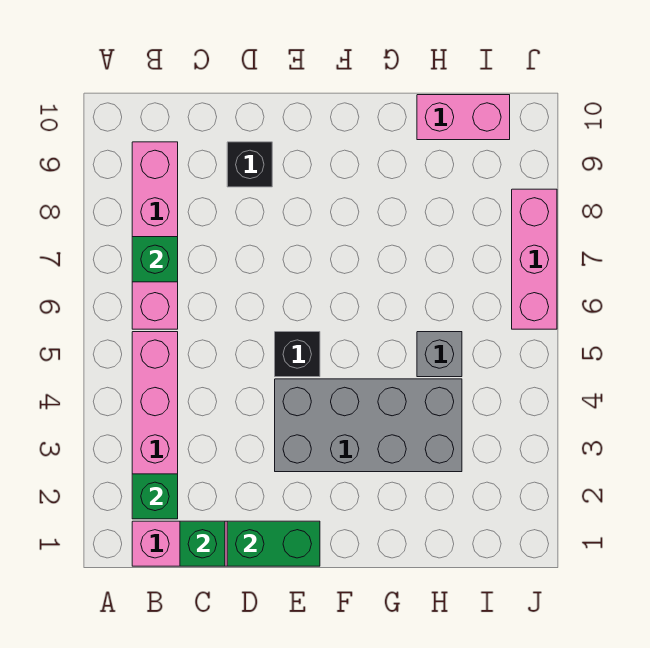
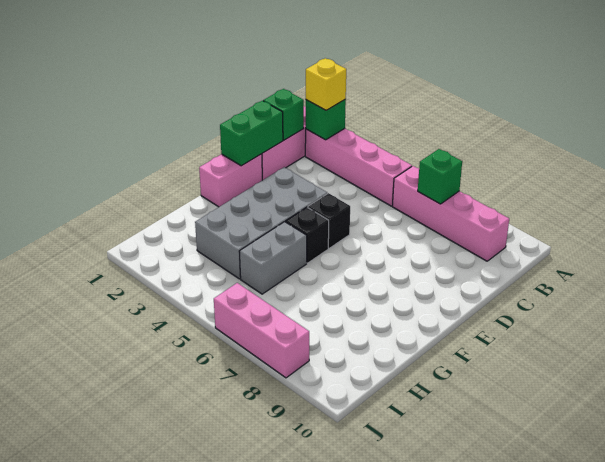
none -> yellow 1x1 brick [306,58,346,110]
black 1x1 brick [227,142,272,187] -> black 1x1 brick moved to [286,207,329,263]
grey 1x1 brick [417,332,462,377] -> grey 1x2 brick [239,222,307,294]
pink 1x2 brick [417,95,510,140] -> pink 1x2 brick moved to [199,154,262,207]

